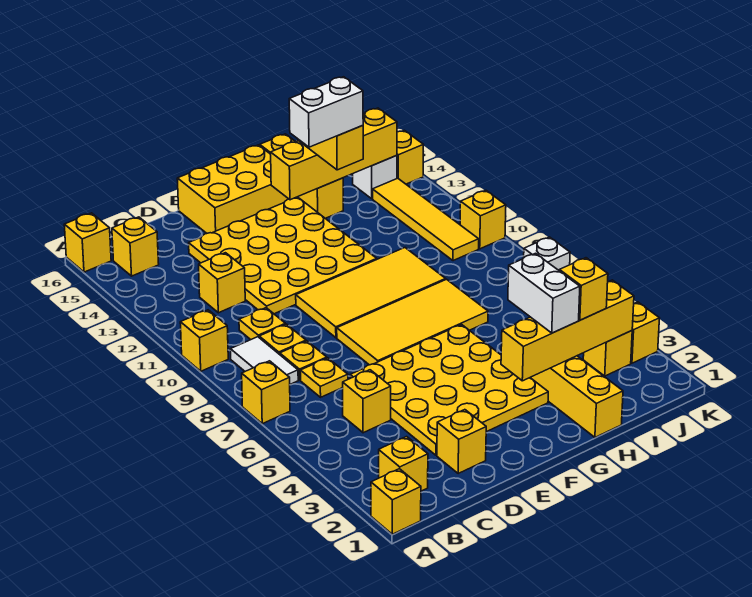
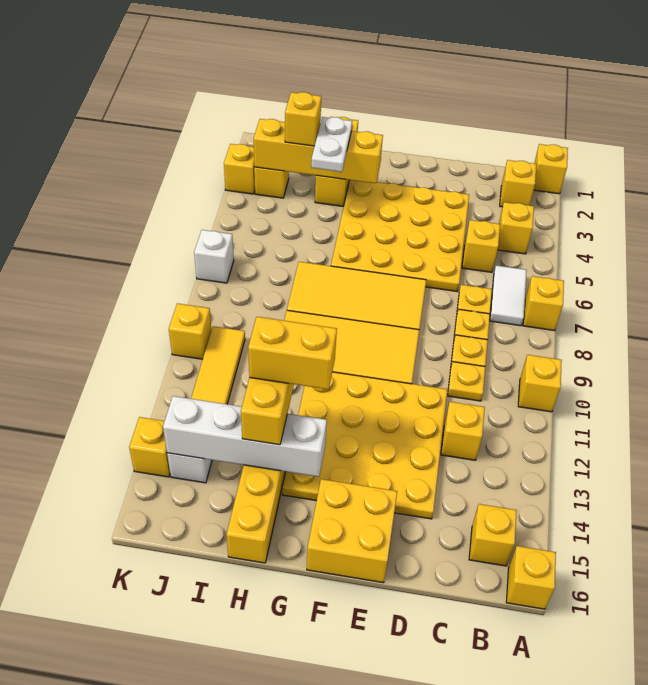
white 1x2 tile [230,337,298,384] -> white 1x2 tile moved to [490,265,527,326]
yellow 1x1 brick [437,410,486,473] -> yellow 1x1 brick moved to [498,202,534,254]
yellow 2x3 brick [177,145,288,233] -> yellow 2x2 brick [307,479,397,583]
white 1x2 brick [289,77,363,147] -> yellow 1x2 brick [248,317,337,389]
yellow 1x4 brick [271,108,397,200] -> white 1x4 brick [163,396,327,477]
white 1x2 brick [508,253,580,333] -> white 1x2 plate [311,117,352,172]

